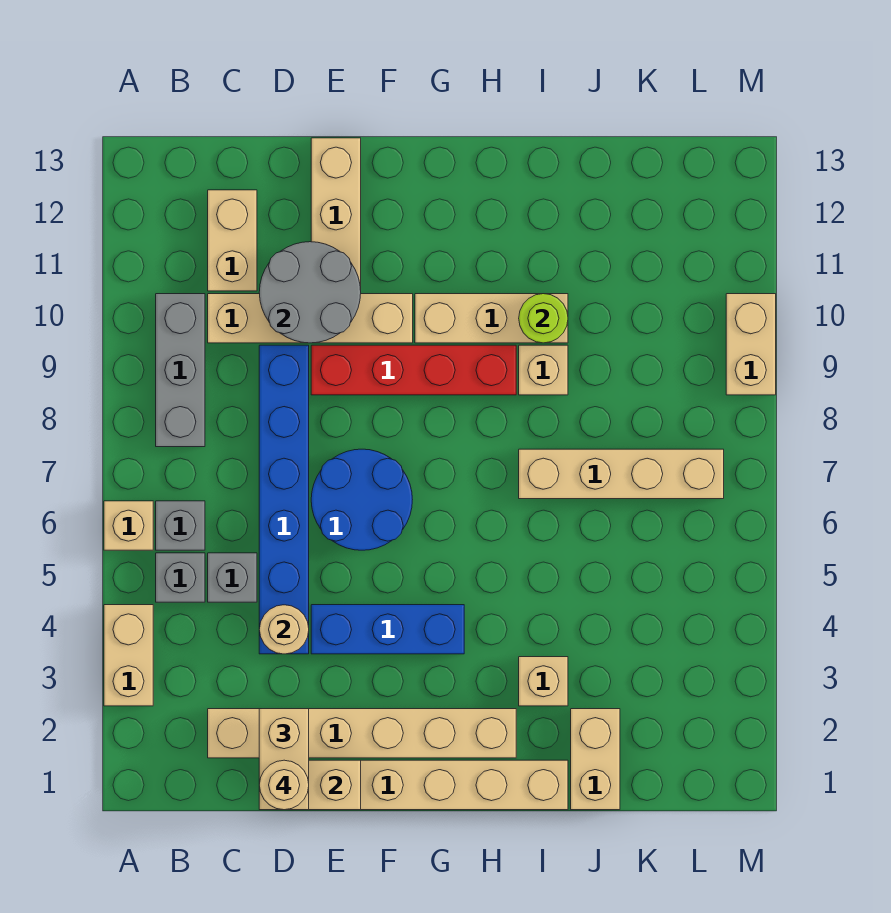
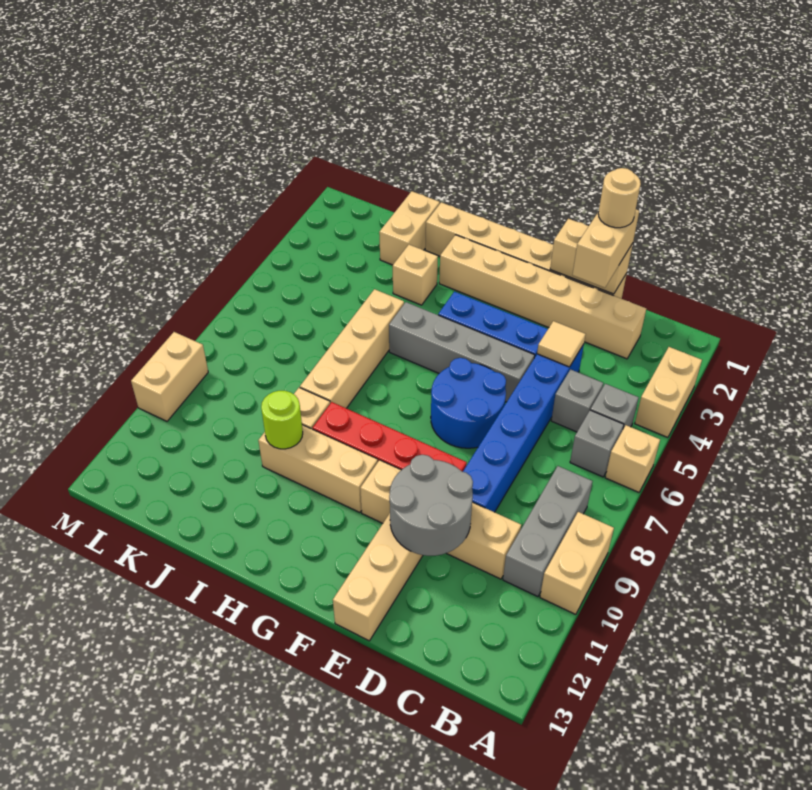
tan 1x2 brick [208,190,257,291] -> tan 1x2 brick moved to [540,512,614,614]
tan 1x1 round brick [259,605,309,654] -> tan 1x1 tile [537,321,586,367]
none -> grey 1x4 brick [389,302,535,402]
tan 1x4 brick [519,449,724,499] -> tan 1x4 brick turned to [300,289,404,408]

